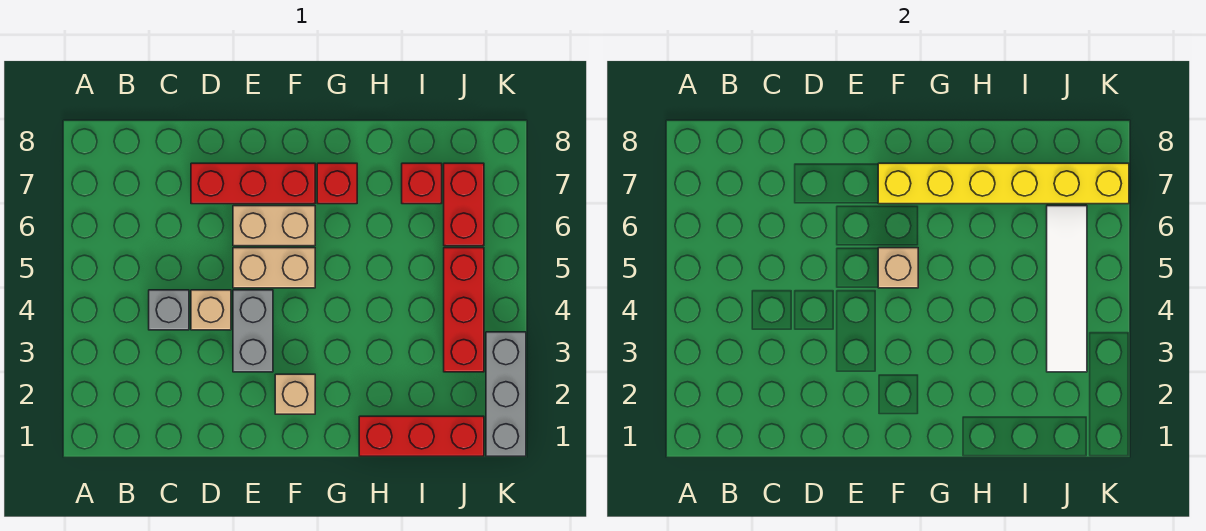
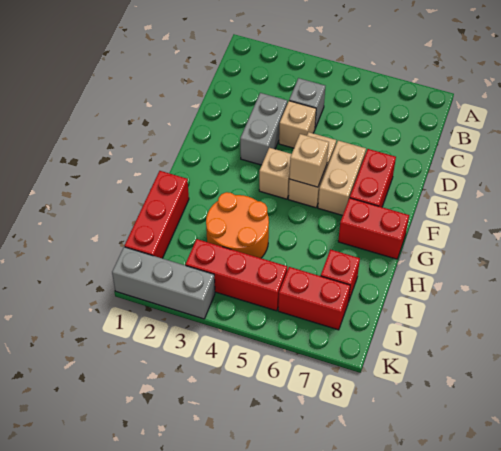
red 1x3 brick [191,163,315,204] -> red 1x2 brick [350,149,396,207]
grey 1x2 brick [233,290,273,372] -> grey 1x2 brick turned to [240,93,287,165]
tan 1x1 brick [275,374,315,414] -> tan 1x1 brick moved to [259,148,291,199]
yellow 1x6 brick [878,163,1129,204] -> none
red 1x1 brick [317,163,357,204] -> red 1x2 brick [338,198,409,259]
none -> orange 2x2 round brick [206,192,269,258]
white 1x4 tile [1047,206,1087,372] -> none

